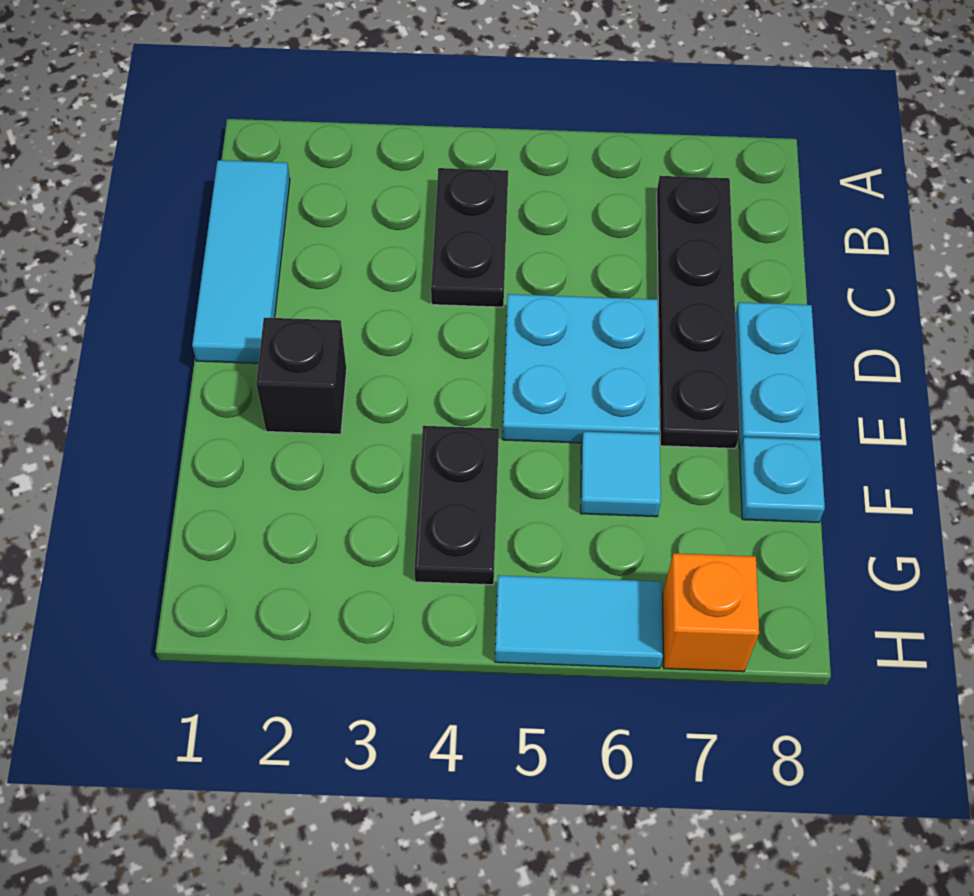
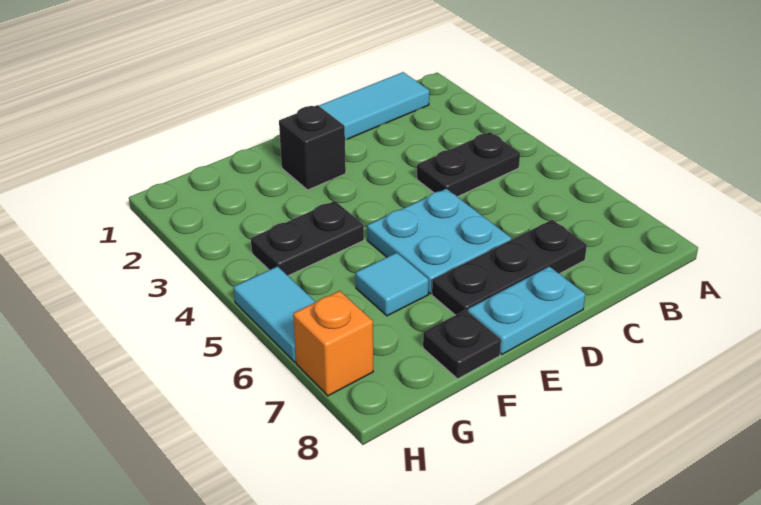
black 1x4 plate [657,176,740,448] -> black 1x3 plate [432,220,587,315]
cyan 1x1 plate [740,437,825,522] -> black 1x1 plate [423,310,501,379]

